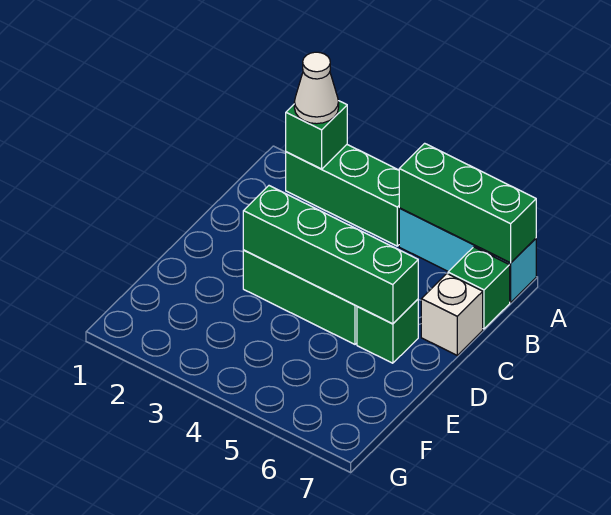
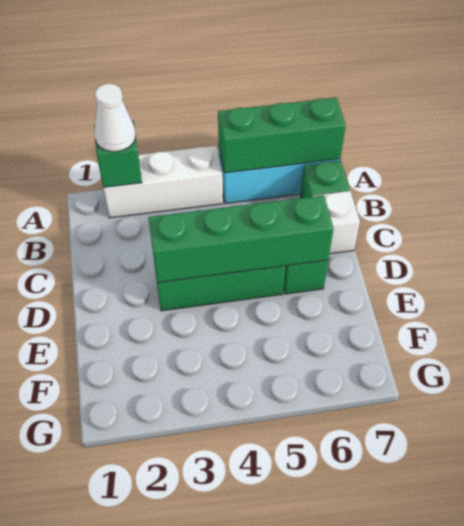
green 1x3 brick [286,145,399,246] -> white 1x3 brick [103,146,223,218]

